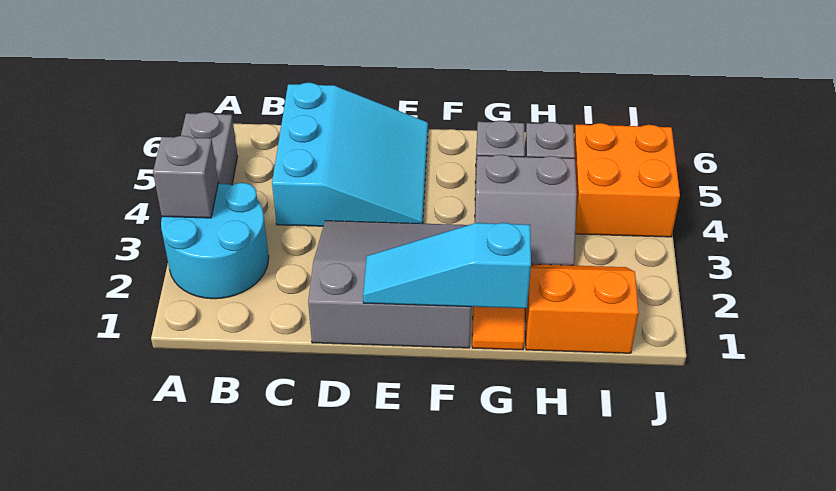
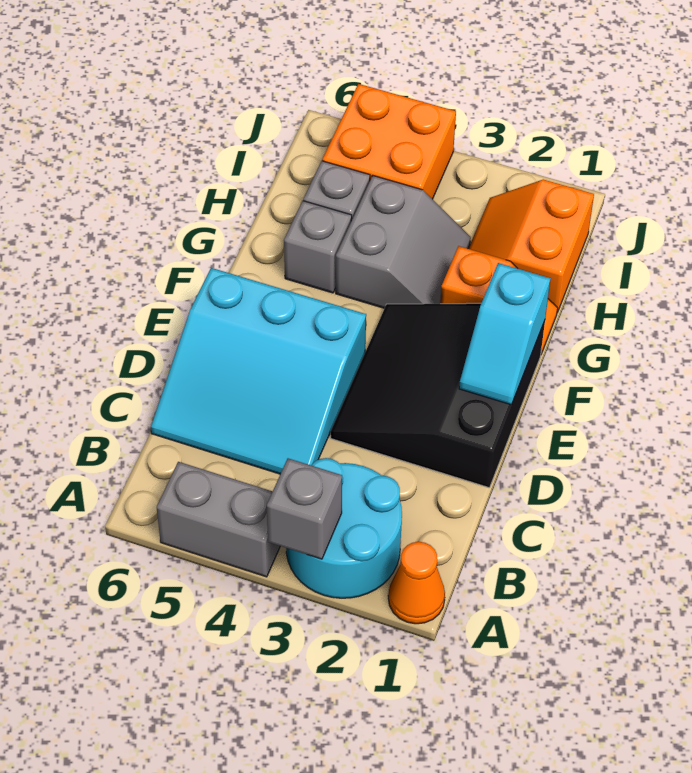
none -> orange 1x1 cone [388,542,445,624]
cyan 3x3 slope [272,83,428,226] -> cyan 3x3 slope turned to [151,268,366,474]
grey 3x3 slope [308,221,471,348] -> black 3x3 slope [331,303,545,488]
cyan 1x3 slope [363,223,531,308] -> cyan 1x2 slope [459,263,550,405]

